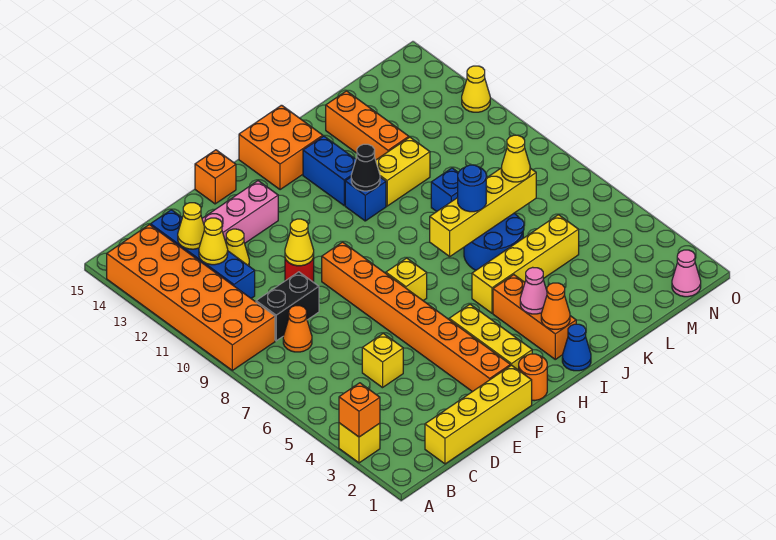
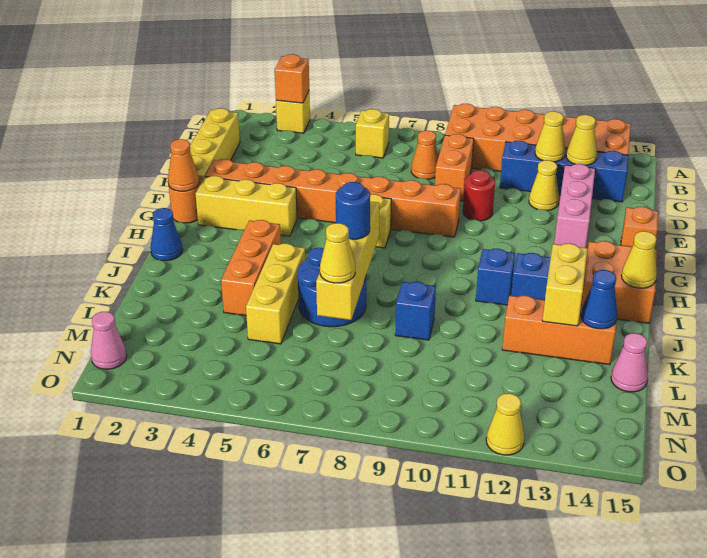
black 1x2 brick [256,272,319,341] -> orange 1x2 brick [435,134,474,201]
yellow 1x1 brick [362,333,403,388] -> yellow 1x1 brick moved to [356,109,389,158]
yellow 1x1 cone [285,219,314,266] -> yellow 1x1 cone moved to [621,231,657,288]
orange 1x3 brick [493,275,576,359] -> orange 1x3 brick turned to [221,220,281,316]
orange 1x1 cone [541,283,570,329] -> orange 1x1 cone moved to [168,139,199,191]
pink 1x1 cone [520,267,547,314] -> pink 1x1 cone moved to [611,333,648,392]
yellow 1x4 brick [472,215,579,313] -> yellow 1x3 brick [246,244,305,344]
black 1x1 cone [351,144,380,191] -> none
yellow 1x2 brick [376,137,430,206] -> yellow 1x2 brick moved to [543,244,587,326]
none -> blue 1x1 cone [581,270,617,329]

